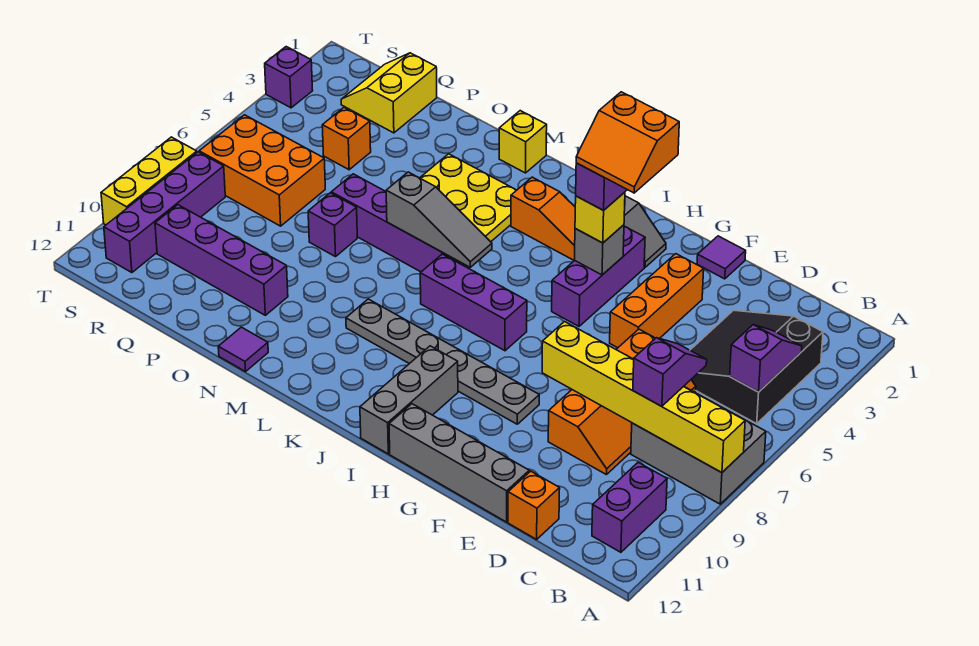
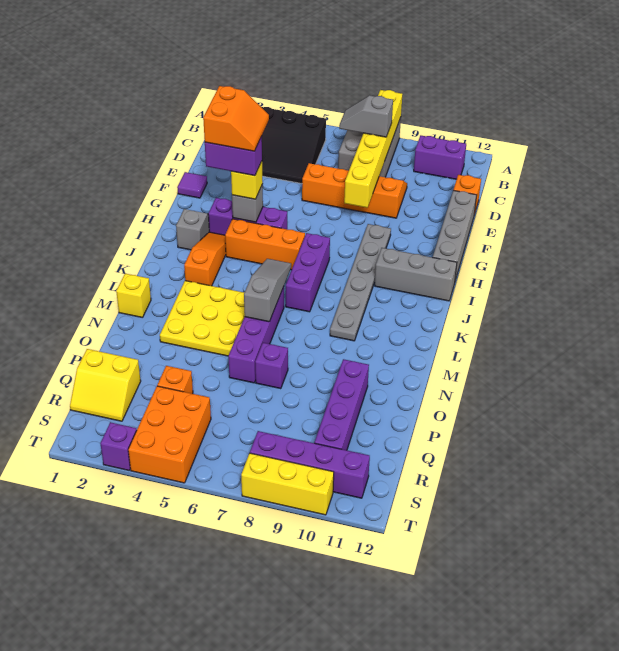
purple 1x2 slope [730,325,802,392] -> none
purple 1x2 slope [633,338,707,406] -> grey 1x2 slope [339,95,393,137]
orange 1x3 brick [610,254,704,348] -> orange 1x3 brick moved to [225,219,305,270]
purple 1x1 tile [218,327,268,372] -> none
orange 2x3 brick [199,115,325,226] -> orange 2x3 brick moved to [128,386,211,483]

